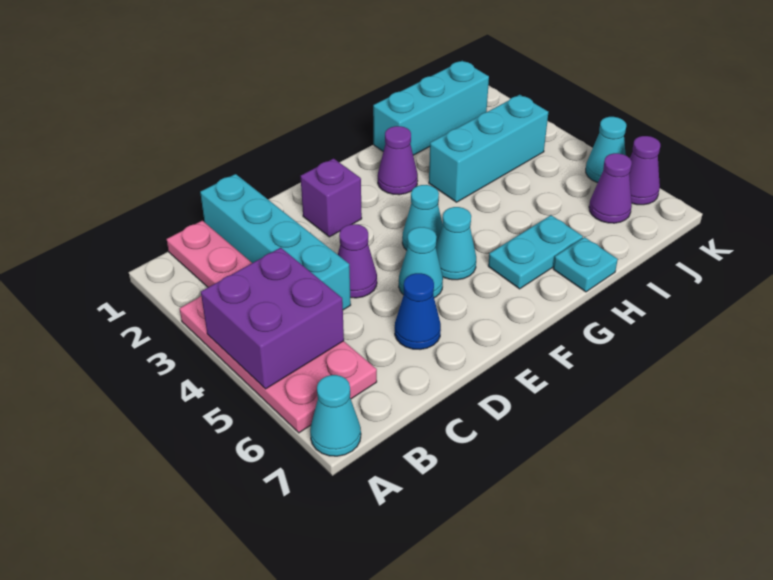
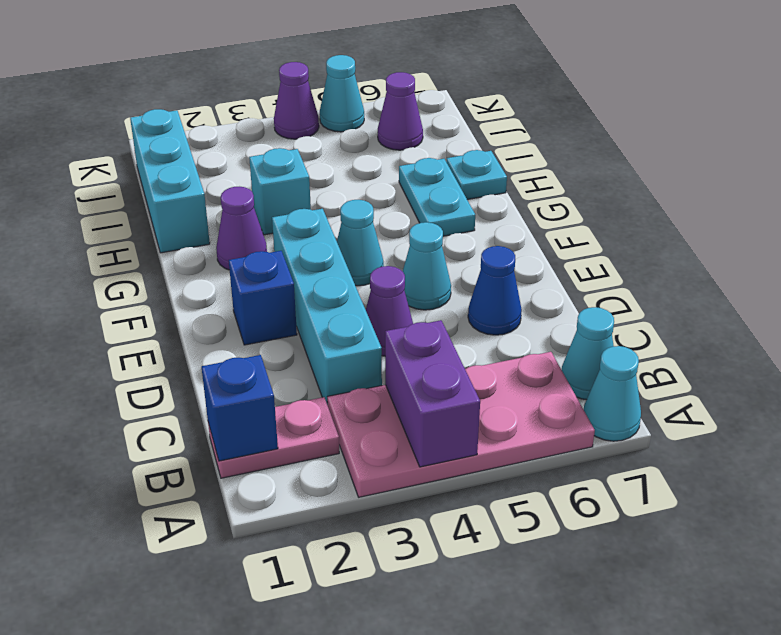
purple 2x2 brick [201,248,344,389] -> purple 1x2 brick [385,320,480,467]
none -> blue 1x1 brick [202,355,278,461]
cyan 1x4 brick [200,174,351,310] -> cyan 1x4 brick turned to [272,209,382,405]
purple 1x1 brick [301,159,362,237] -> blue 1x1 brick [229,251,297,345]
cyan 1x1 cone [436,207,476,280] -> cyan 1x1 cone moved to [562,307,614,400]
cyan 1x3 brick [429,95,548,202] -> cyan 1x1 brick [249,148,311,235]
purple 1x1 cone [629,136,660,205] -> purple 1x1 cone moved to [274,62,319,139]

